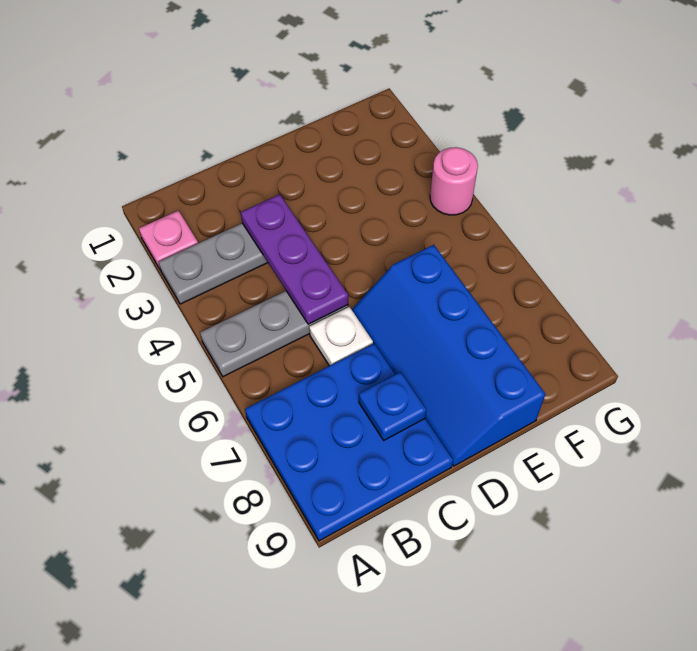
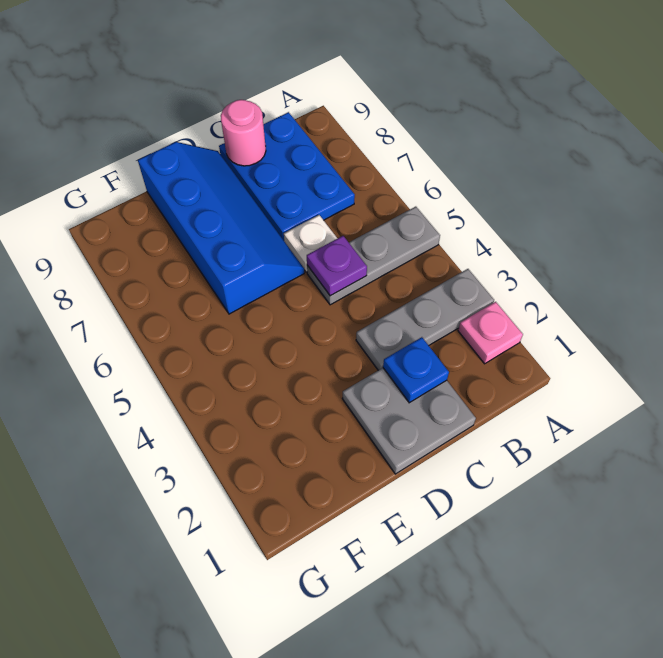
blue 3x3 plate [245,343,453,541] -> blue 2x3 plate [219,112,355,240]
none -> grey 2x2 plate [342,368,476,474]
purple 1x3 plate [241,194,348,324] -> purple 1x1 plate [307,236,367,296]
blue 1x1 plate [359,372,427,440] -> blue 1x1 plate moved to [383,337,449,403]
pink 1x1 round brick [430,147,478,215] -> pink 1x1 round brick moved to [221,100,266,166]

